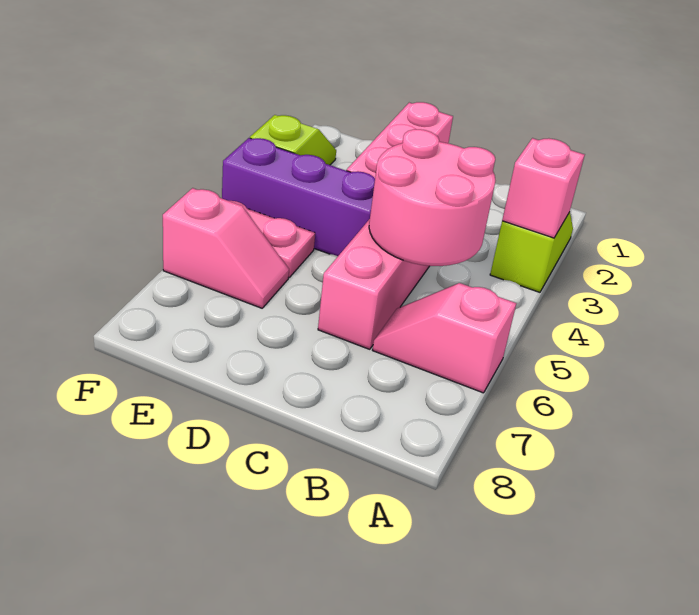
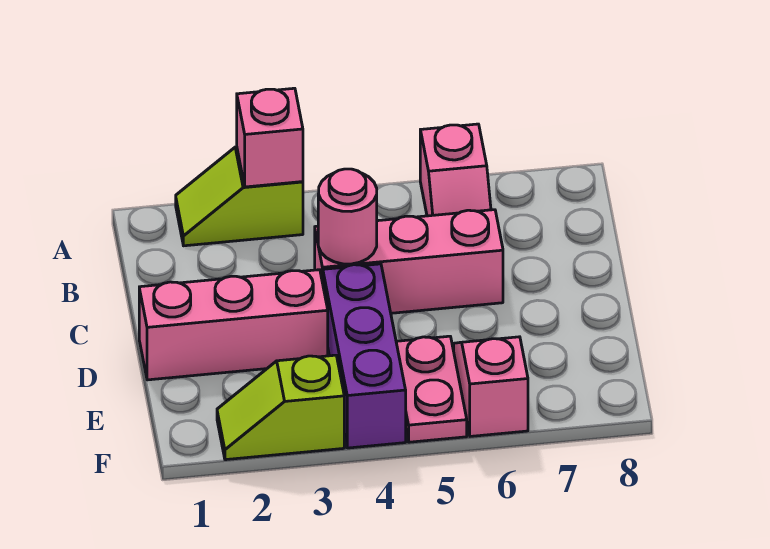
pink 2x2 round brick [369,129,495,266] -> pink 1x1 round brick [318,169,377,264]

